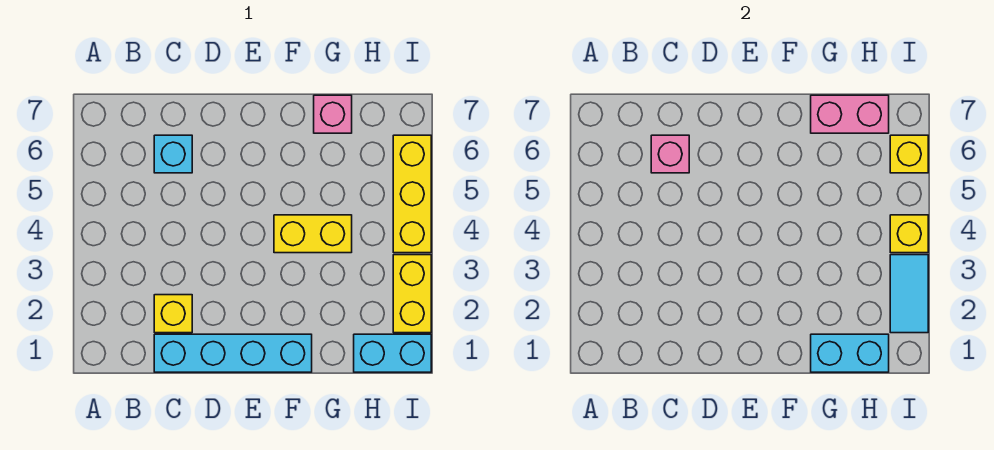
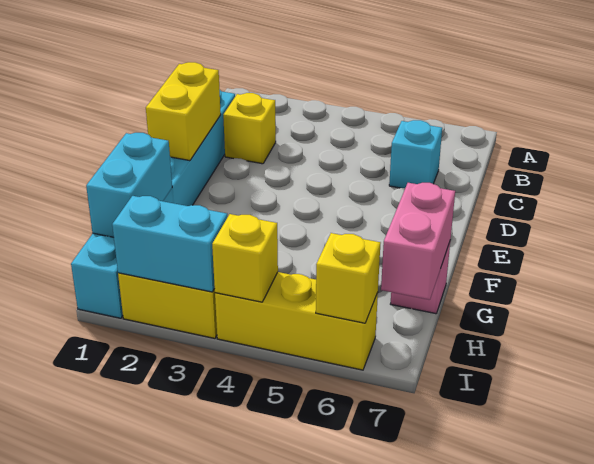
pink 1x1 brick [651,135,689,173] -> none
yellow 1x2 brick [274,215,352,253] -> yellow 1x2 brick moved to [146,62,221,161]
cyan 1x2 tile [890,255,928,333] -> cyan 1x2 brick [112,196,227,292]

